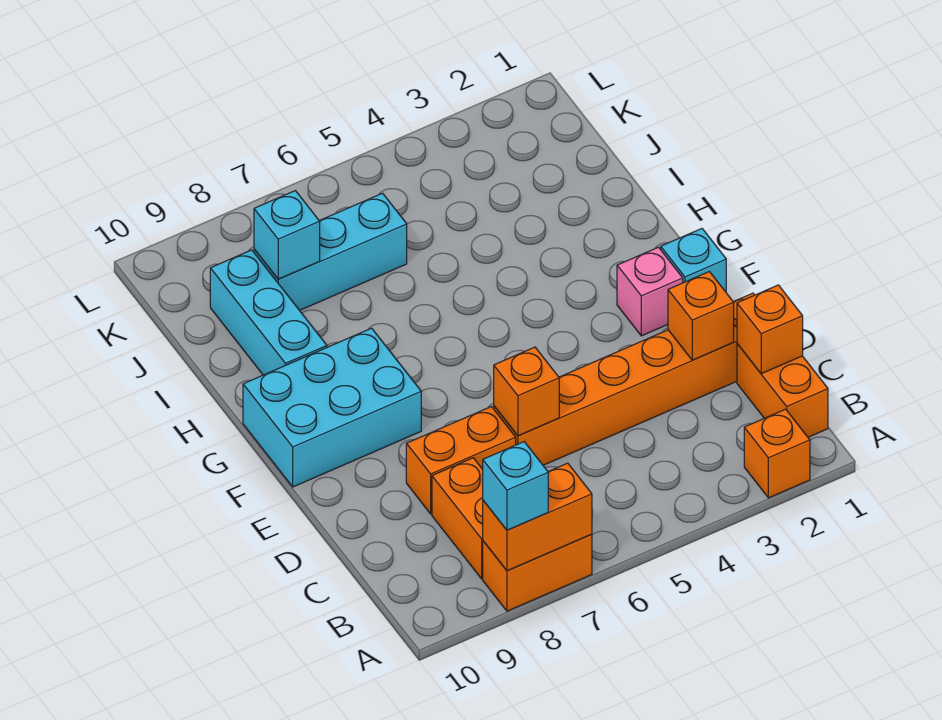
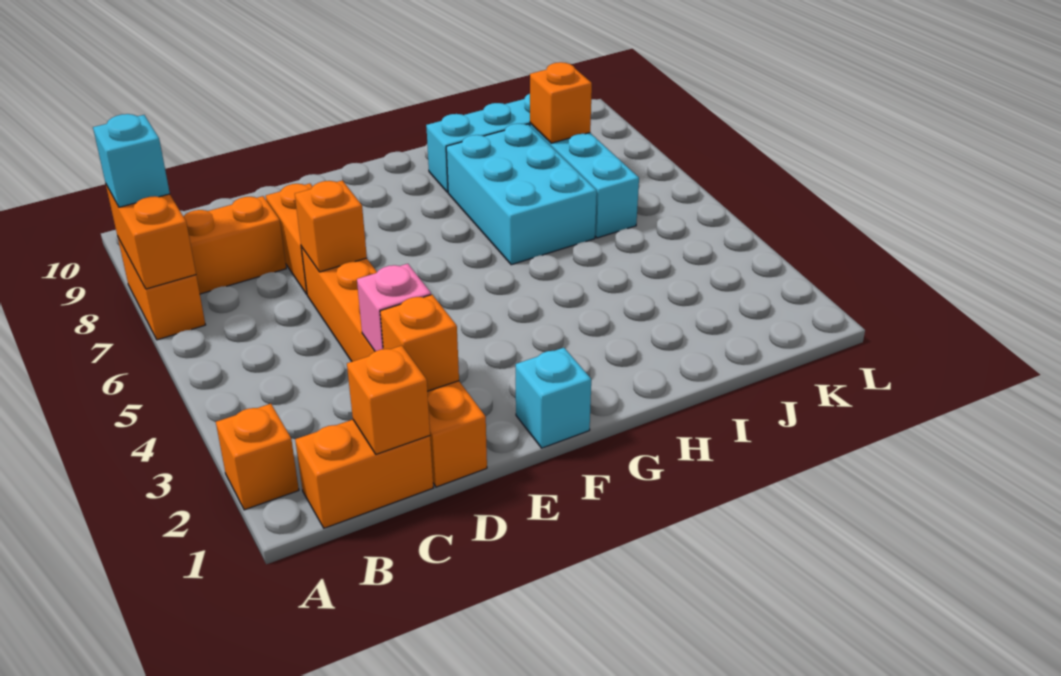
pink 1x1 brick [617,247,683,336] -> pink 1x1 brick moved to [357,264,431,351]
cyan 2x3 brick [243,328,421,487] -> cyan 2x3 brick moved to [446,124,597,265]
cyan 1x1 brick [254,191,320,279] -> orange 1x1 brick [530,62,592,143]

